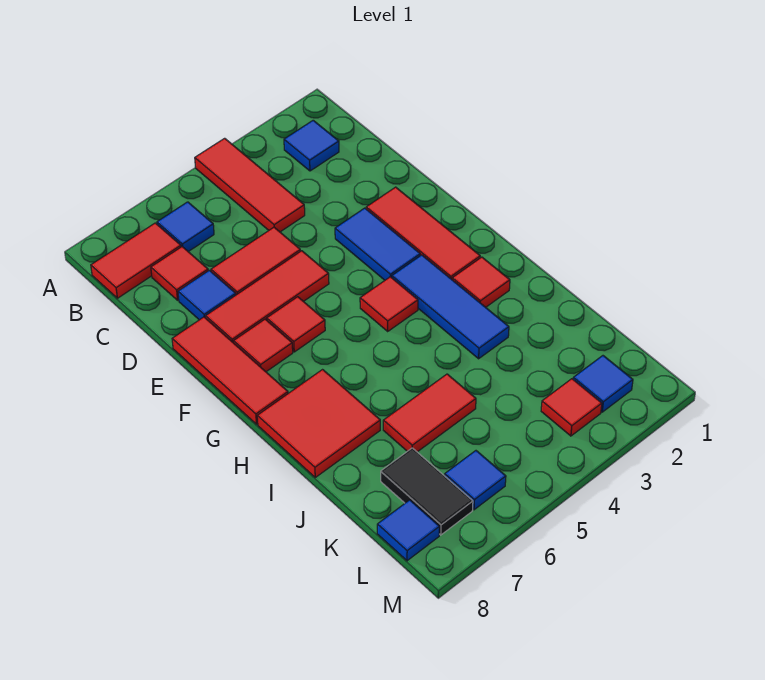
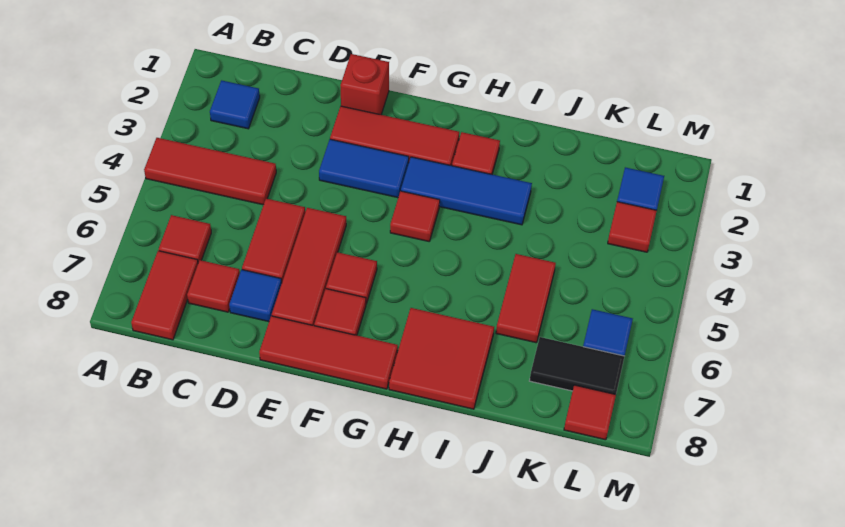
blue 1x1 tile [157,202,214,252] -> red 1x1 tile [159,215,211,263]
none -> red 1x1 brick [340,54,389,115]
blue 1x1 tile [377,500,439,561] -> red 1x1 tile [564,385,616,440]

